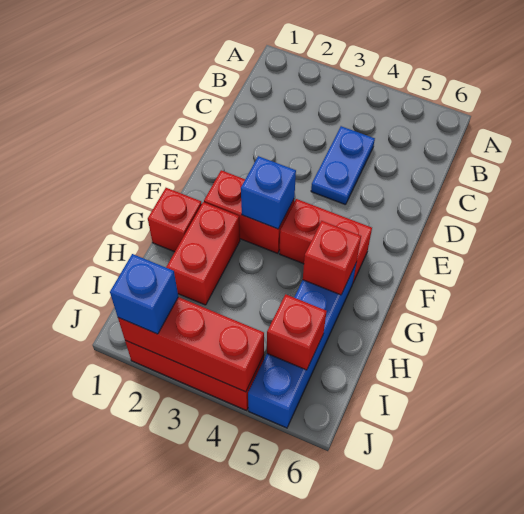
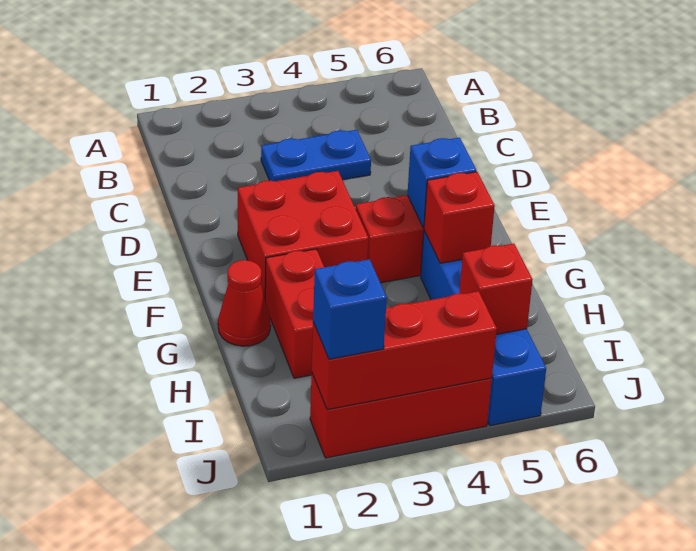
blue 1x2 plate [311,126,375,205] -> blue 1x2 plate turned to [261,130,371,181]
red 1x2 brick [204,170,294,253] -> red 2x2 brick [238,171,368,297]
blue 1x1 brick [241,156,296,229] -> blue 1x1 brick moved to [407,137,477,228]
red 1x1 brick [148,188,202,252] -> red 1x1 cone [218,260,271,346]

